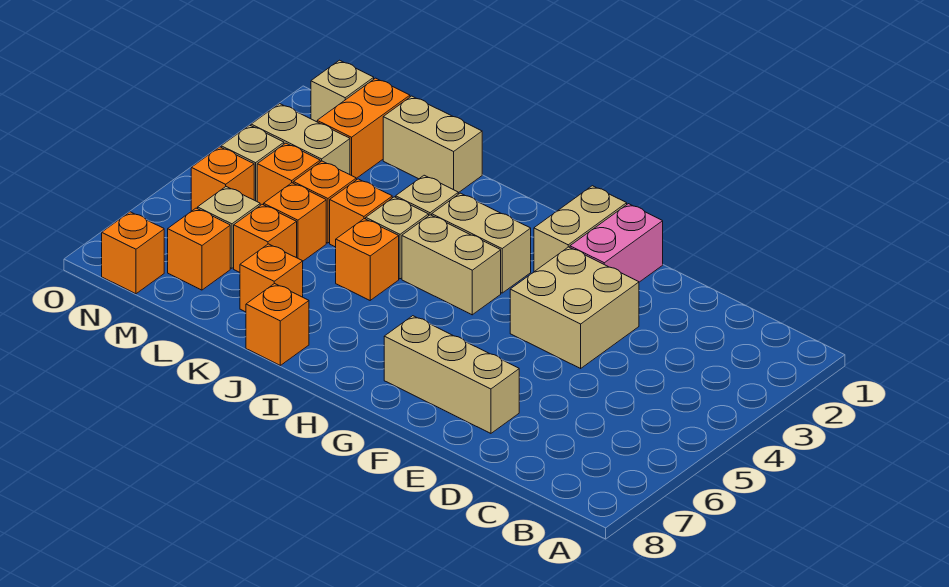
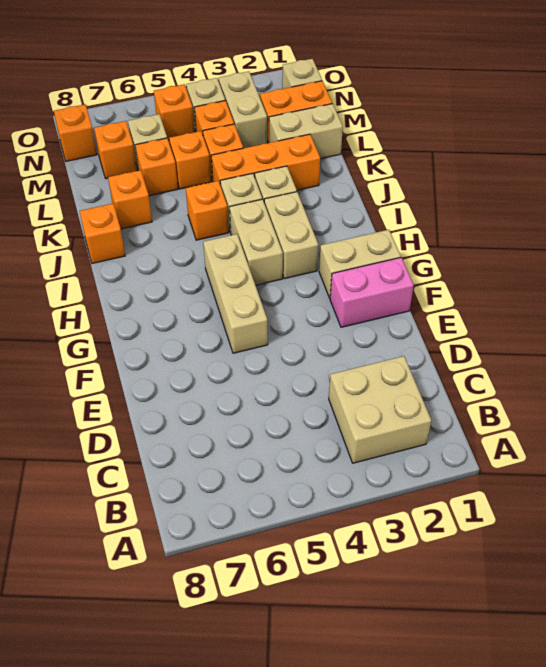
tan 2x2 brick [510,247,639,368] -> tan 2x2 brick moved to [329,356,431,463]
tan 1x3 brick [384,316,519,433] -> tan 1x3 brick moved to [203,234,268,353]
tan 1x2 brick [383,96,482,193] -> tan 1x2 brick turned to [269,104,343,159]
orange 1x1 brick [330,179,392,247] -> orange 1x3 brick [211,134,320,190]

